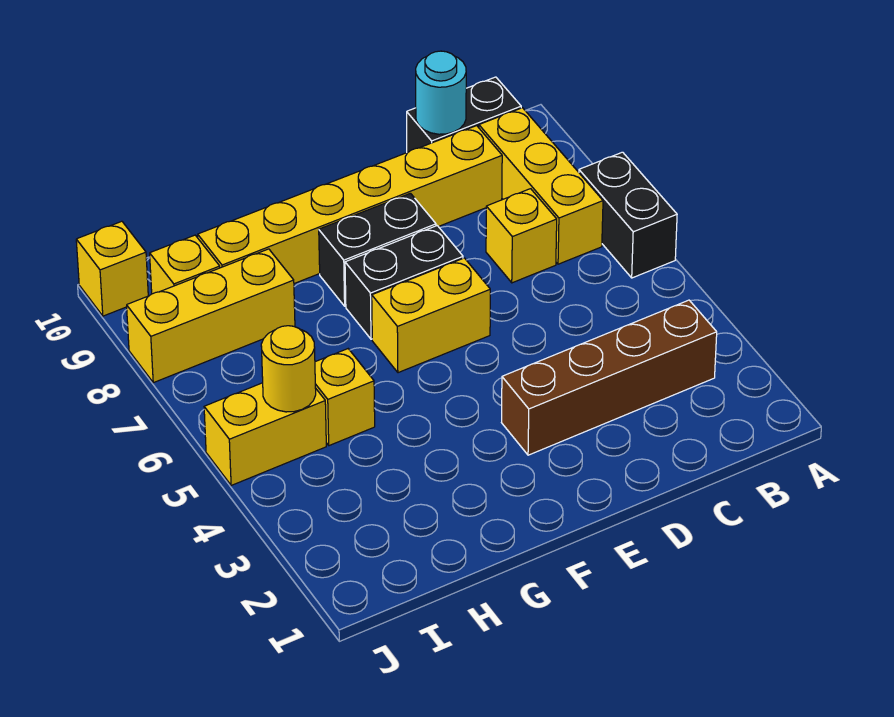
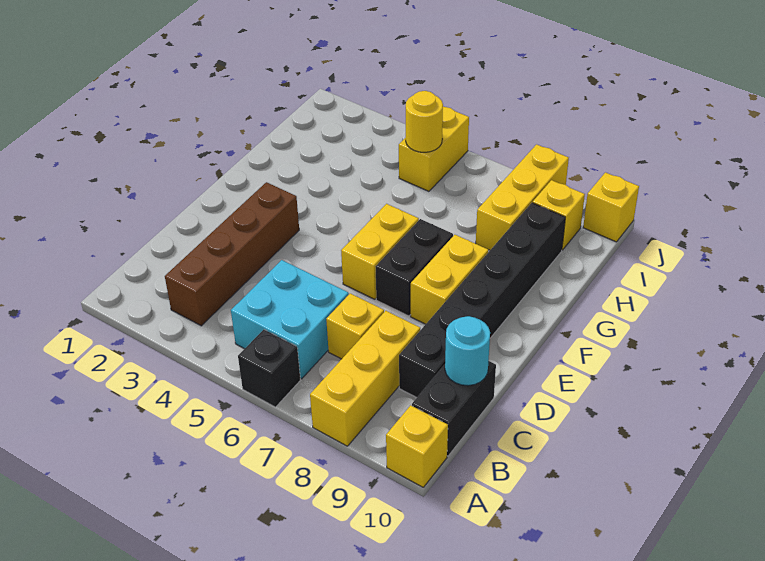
black 1x2 brick [579,152,677,278] -> black 1x1 brick [238,330,300,407]
none -> cyan 2x2 brick [231,260,349,379]
yellow 1x3 brick [479,108,603,264] -> yellow 1x3 brick turned to [310,311,420,446]
yellow 1x6 brick [198,126,502,283] -> black 1x6 brick [399,203,565,398]
black 1x2 brick [319,193,436,306] -> yellow 1x2 brick [411,235,488,324]
yellow 1x1 brick [315,349,375,446] -> yellow 1x1 brick moved to [386,405,448,487]

